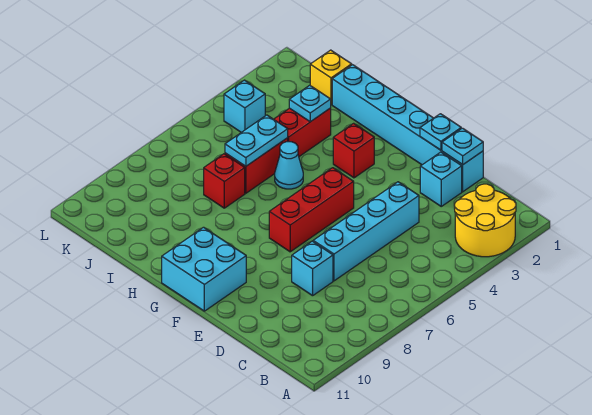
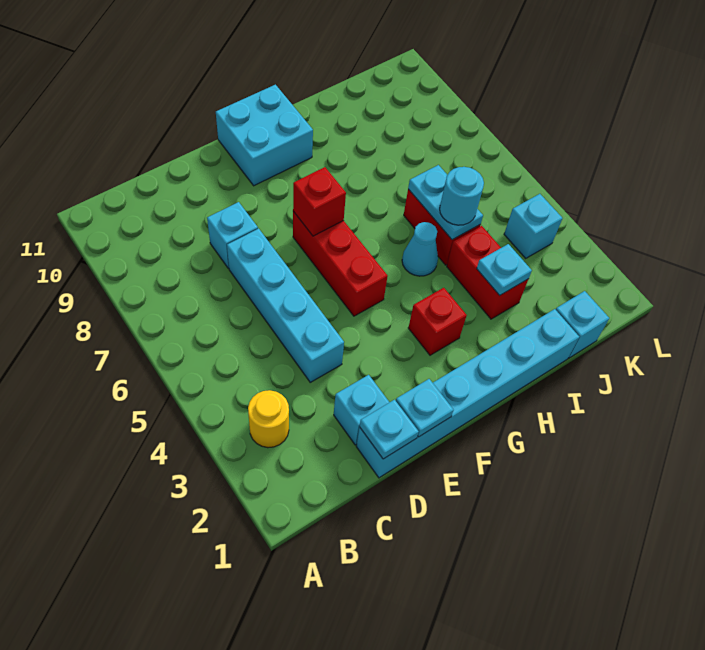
yellow 2x2 round brick [455,184,516,257] -> yellow 1x1 round brick [248,390,289,448]
none -> cyan 1x1 round brick [440,167,484,225]
red 1x1 brick [204,154,245,208] -> red 1x1 brick moved to [293,167,346,236]
yellow 1x1 brick [310,50,352,105] -> cyan 1x1 brick [556,291,609,358]

